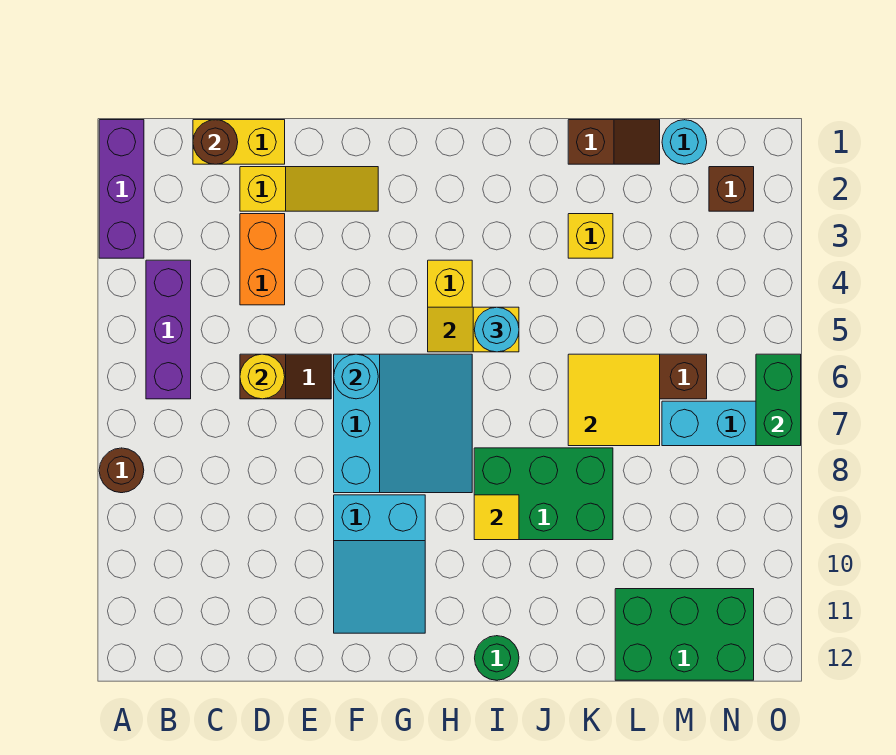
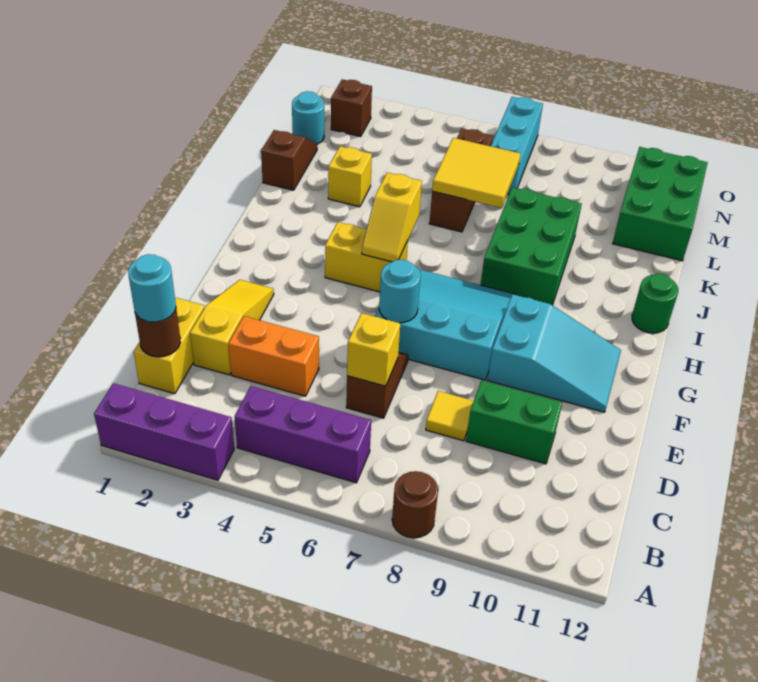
yellow 1x1 round brick [240,354,285,399] -> yellow 1x1 brick [347,313,400,386]
cyan 1x1 round brick [474,307,519,352] -> cyan 1x1 round brick moved to [128,254,176,322]
yellow 1x1 tile [474,495,519,540] -> yellow 1x1 tile moved to [426,391,474,441]
green 1x2 brick [756,354,801,446] -> green 1x2 brick moved to [466,380,562,464]

